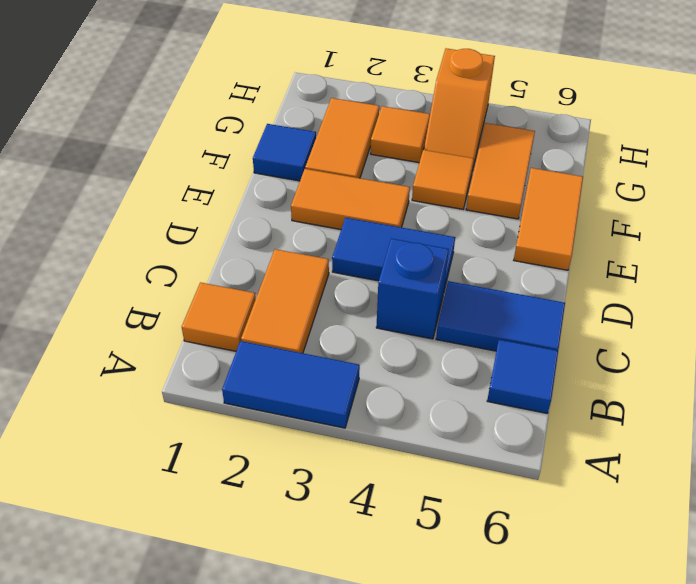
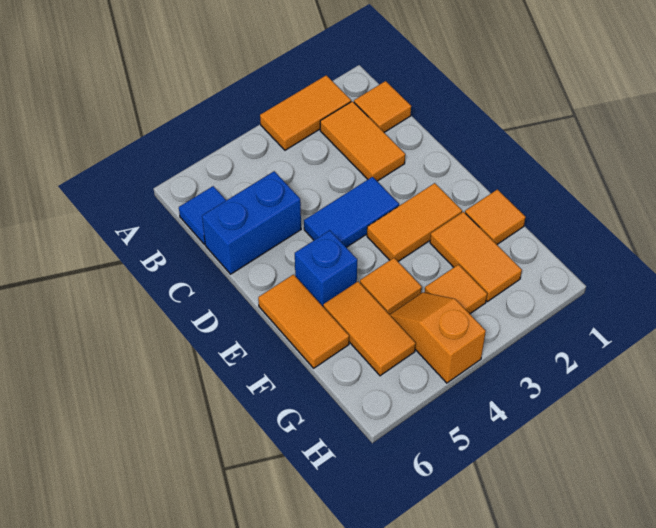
blue 1x2 tile [222,341,360,428] -> orange 1x2 tile [260,75,351,150]
blue 1x1 brick [376,239,449,339] -> blue 1x1 brick moved to [295,230,357,306]
blue 1x2 tile [436,281,565,351] -> blue 1x2 brick [202,171,301,274]
blue 1x1 tile [253,124,316,181] -> orange 1x1 tile [465,189,525,244]

